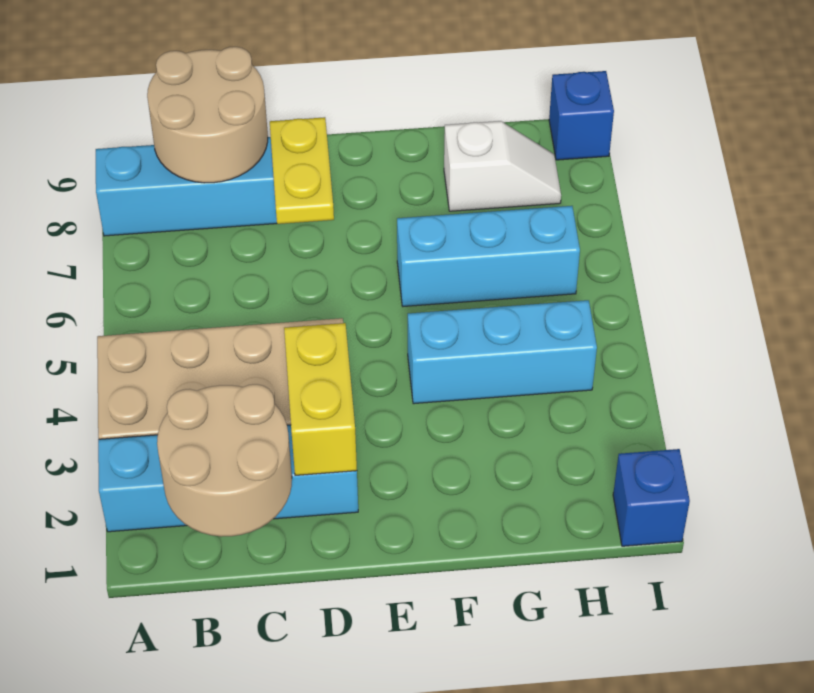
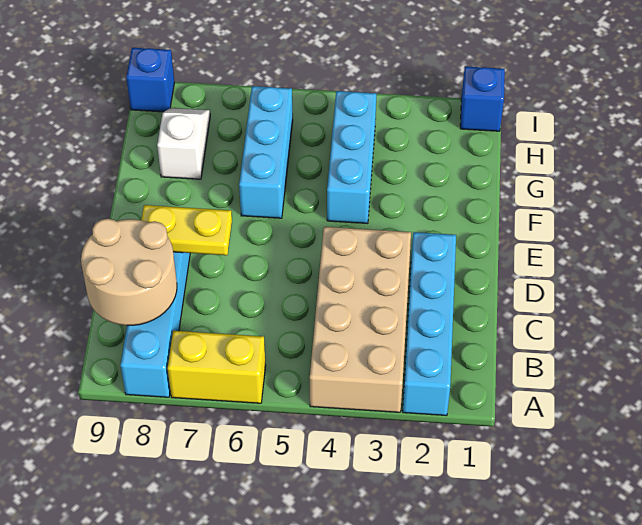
tan 2x2 round brick [157,384,292,537] -> none
yellow 1x2 brick [284,323,357,475] -> yellow 1x2 brick moved to [168,331,266,403]

